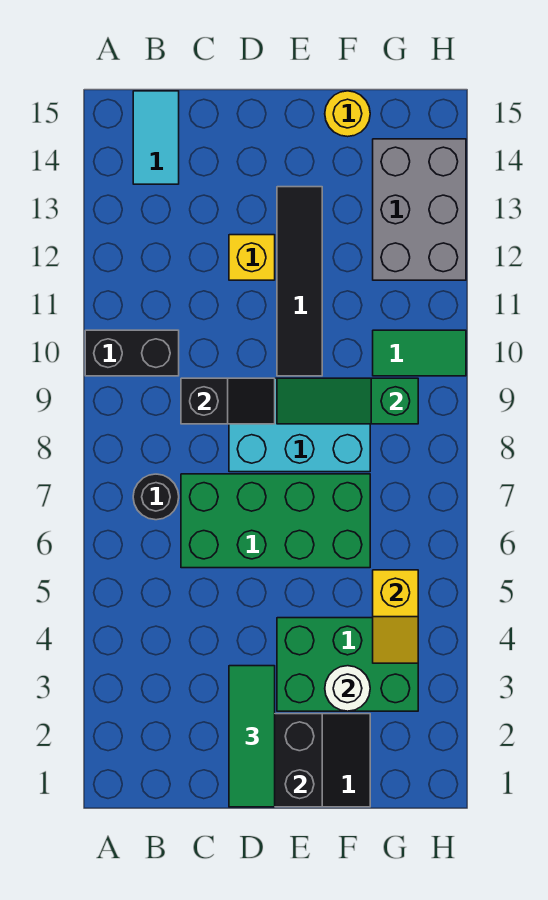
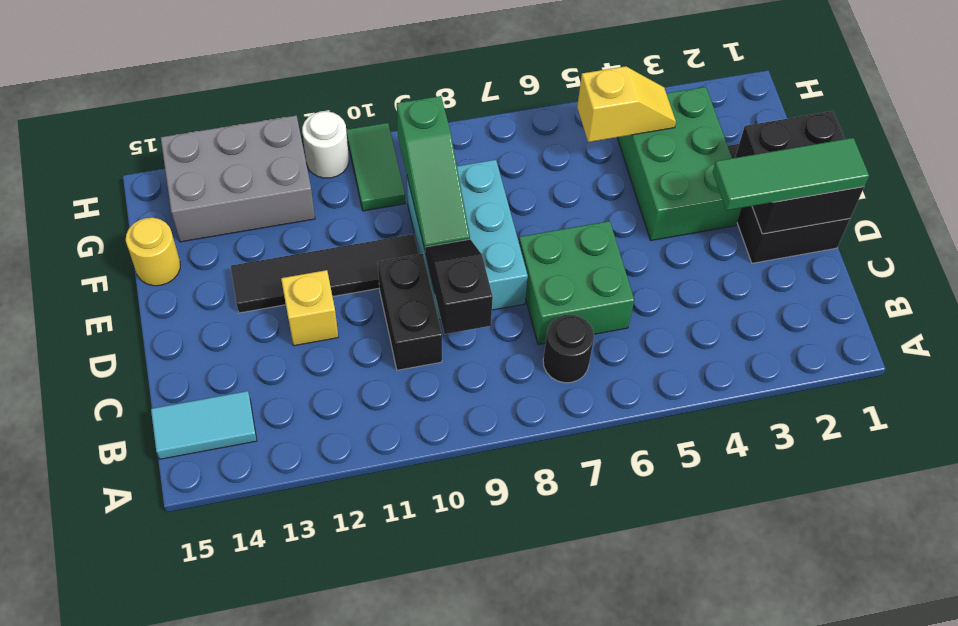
black 1x2 brick [85,330,179,376] -> black 1x2 brick moved to [378,254,442,370]
green 2x4 brick [181,474,370,568] -> green 2x2 brick [519,221,634,344]
white 1x1 round brick [325,666,370,711] -> white 1x1 round brick moved to [302,111,349,178]

